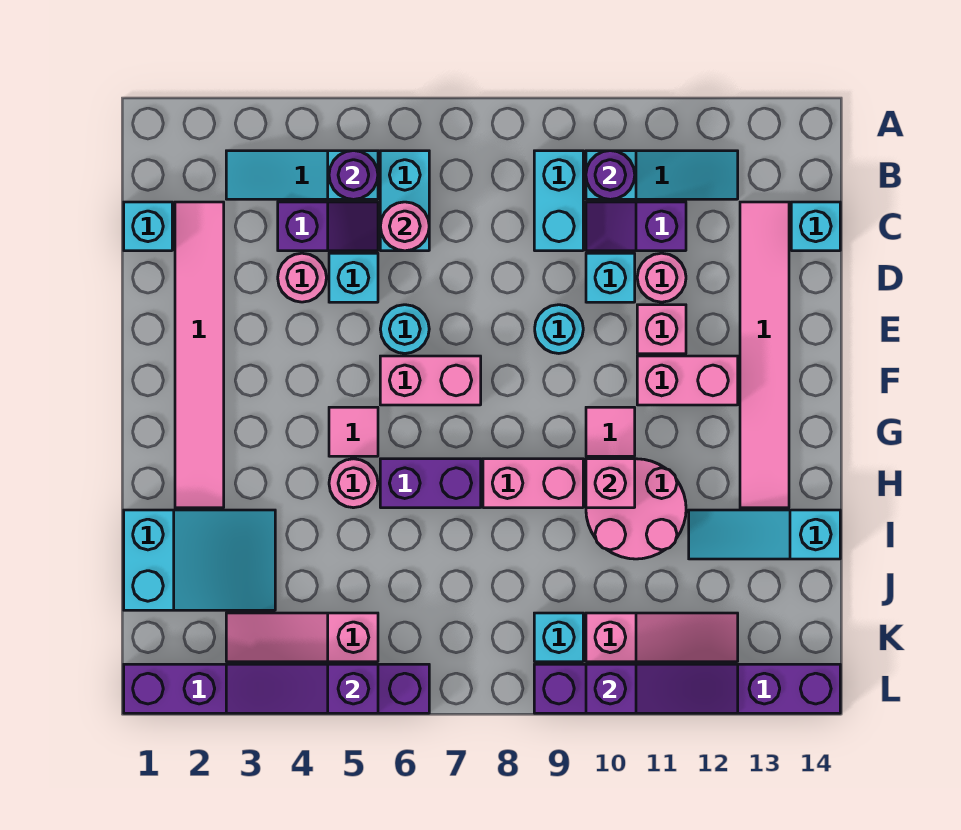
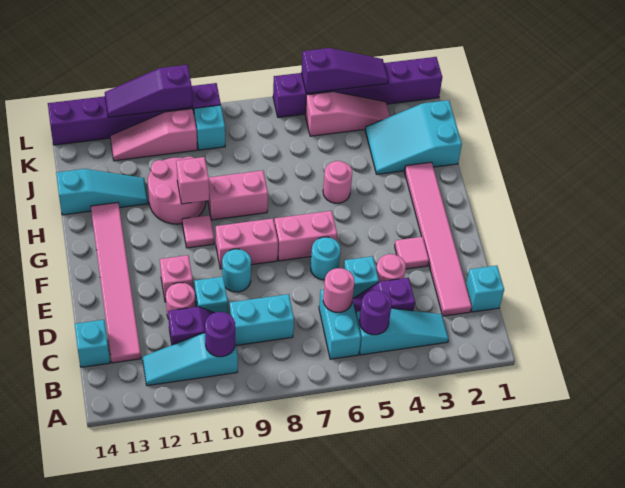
cyan 1x2 brick [534,151,583,251] -> cyan 1x2 brick turned to [230,294,294,345]
pink 1x2 brick [637,356,738,405] -> pink 1x2 brick moved to [216,219,278,269]
pink 1x1 tile [329,407,378,456] -> pink 1x1 tile moved to [395,237,429,269]
purple 1x2 brick [380,459,481,508] -> none

